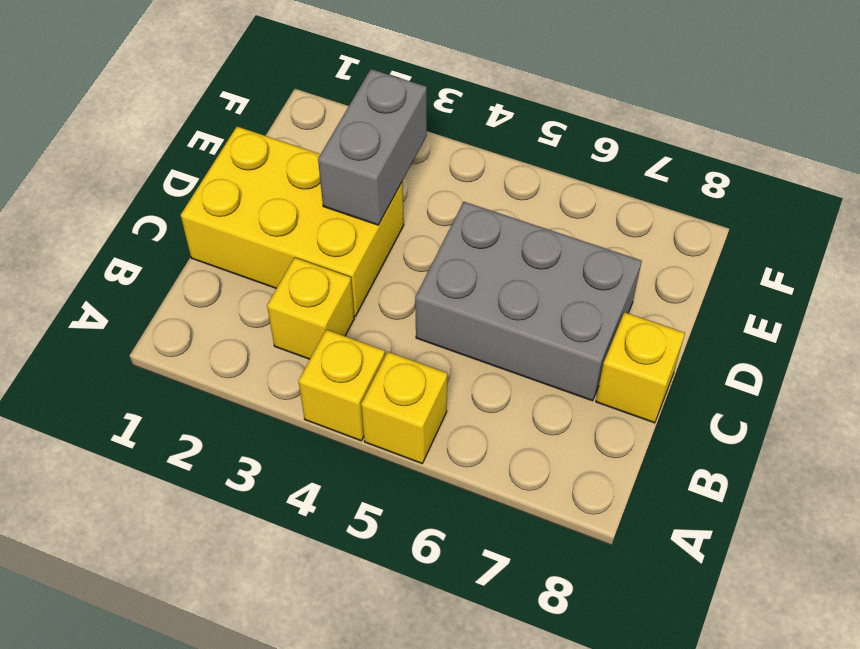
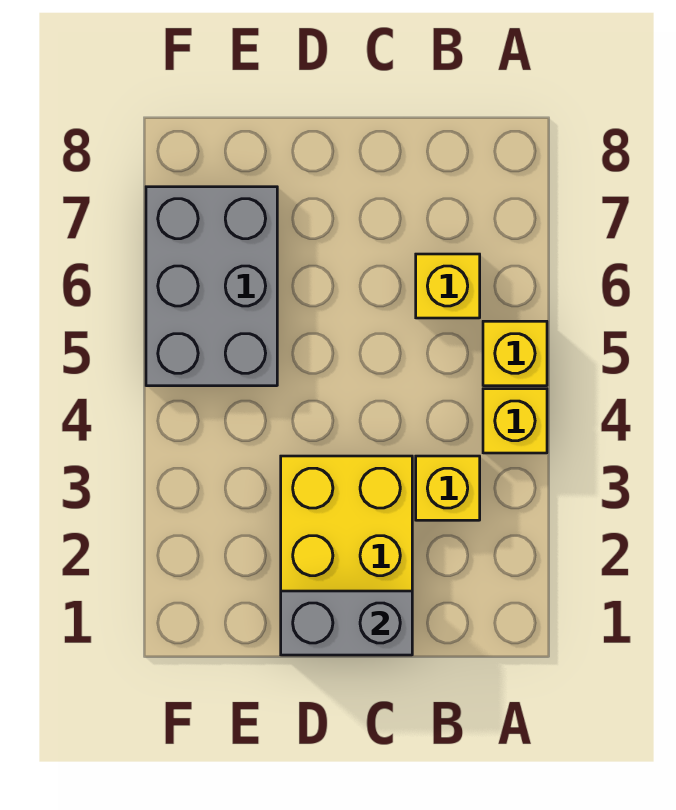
grey 2x3 brick [415,202,642,401] -> grey 2x3 brick moved to [146,187,277,386]
yellow 1x1 brick [596,312,685,423] -> yellow 1x1 brick moved to [416,254,480,318]
grey 1x2 brick [318,69,427,225] -> grey 1x2 brick moved to [281,591,412,655]

